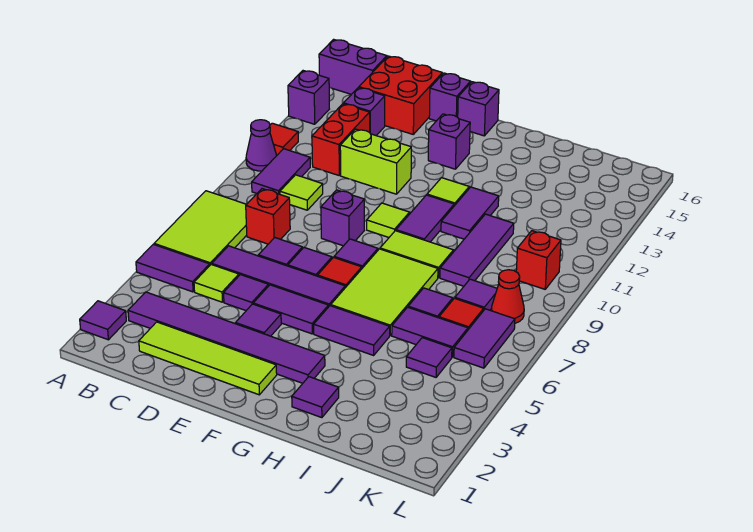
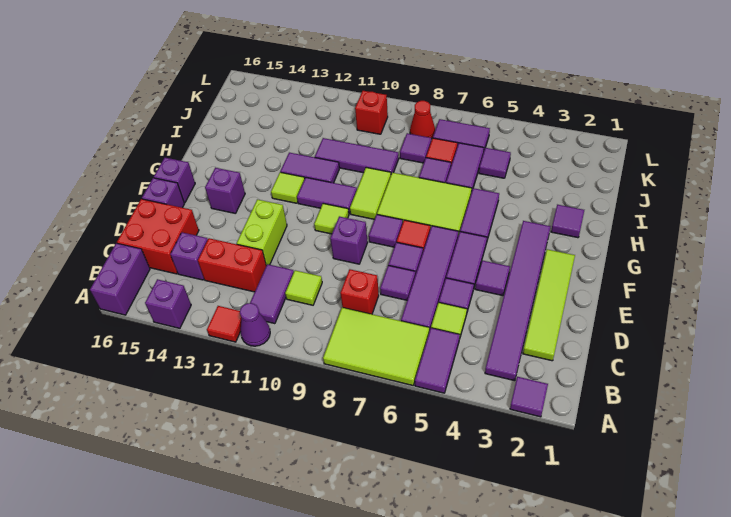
purple 1x2 tile [252,149,310,194] -> purple 1x2 tile turned to [250,264,294,324]

